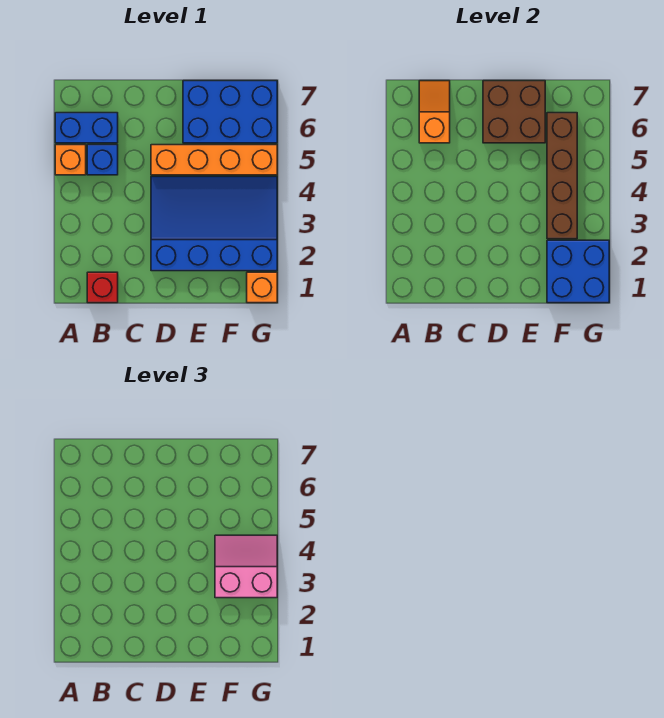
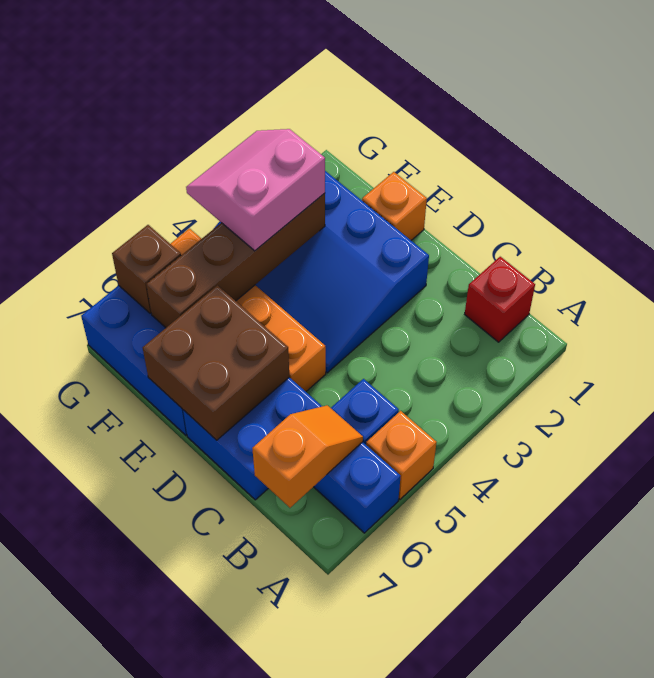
orange 1x2 slope [419,81,450,143] -> orange 1x2 slope turned to [252,405,363,508]
blue 2x2 brick [547,240,609,303] -> blue 2x2 brick moved to [183,377,322,500]
pink 2x2 slope [215,535,277,598] -> pink 2x2 slope turned to [186,129,325,251]
orange 1x1 brick [247,272,277,303] -> orange 1x1 brick moved to [362,172,427,240]
none -> brown 1x1 brick [112,225,181,313]

